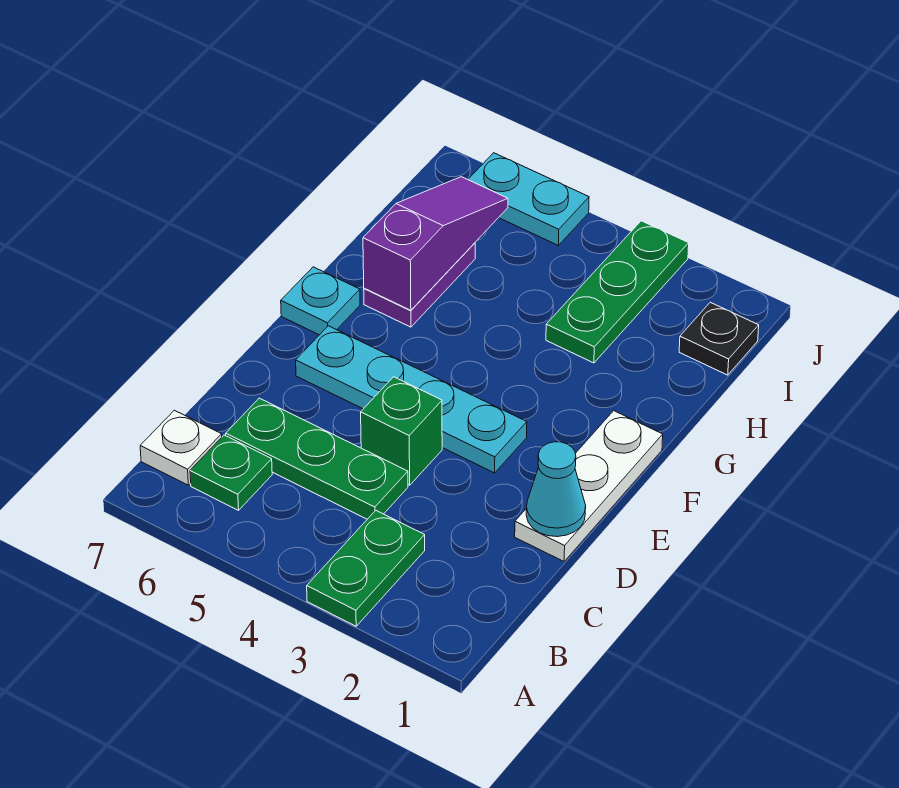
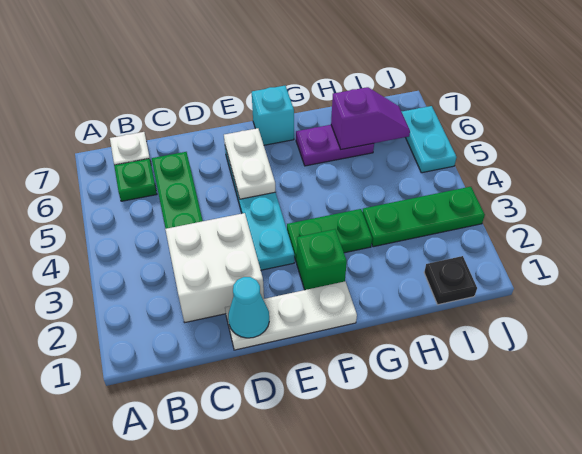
green 1x2 plate [307,510,425,626] -> green 1x2 plate moved to [287,209,372,263]
none -> white 2x2 brick [165,213,264,322]
green 1x1 brick [361,377,442,485] -> green 1x1 brick moved to [297,229,347,290]
none -> white 1x2 plate [224,128,275,199]
cyan 1x1 plate [281,267,360,335] -> cyan 1x1 brick [252,86,294,145]
purple 1x3 slope [363,177,508,310] -> purple 1x2 slope [331,87,410,149]

